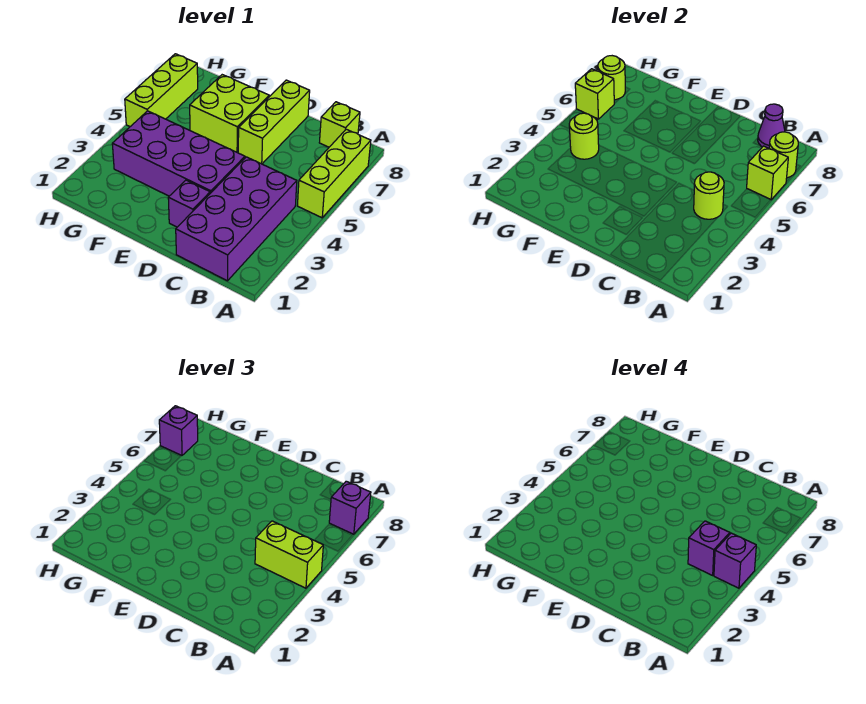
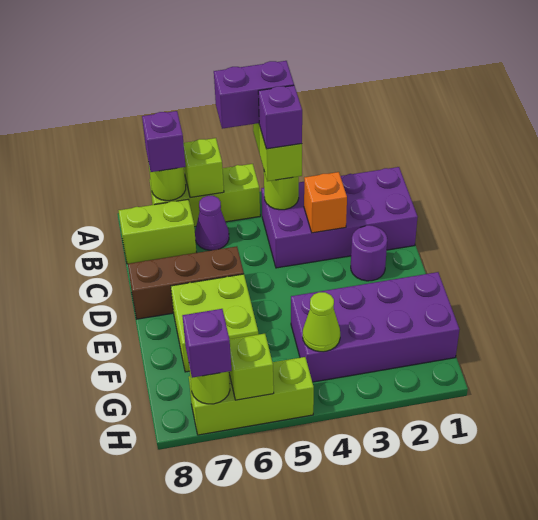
purple 1x1 brick [714,533,756,588] -> purple 1x2 brick [214,61,294,129]
lime 1x1 brick [319,102,360,147] -> lime 1x2 brick [118,200,197,264]
purple 1x1 cone [758,104,785,148] -> purple 1x1 cone moved to [195,196,229,250]
none -> orange 1x1 brick [304,172,347,233]
purple 1x1 brick [168,180,210,227] -> purple 1x1 round brick [351,225,387,281]
purple 2x4 brick [112,111,245,196] -> purple 2x4 brick turned to [291,272,460,382]
lime 1x3 brick [238,80,310,164] -> brown 1x3 brick [128,246,244,319]
lime 1x1 round brick [569,113,599,159] -> lime 1x1 cone [303,292,340,352]

